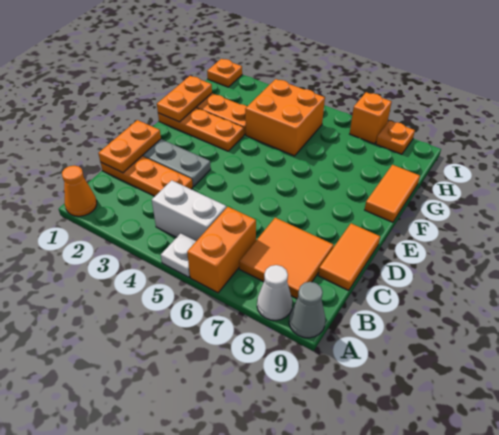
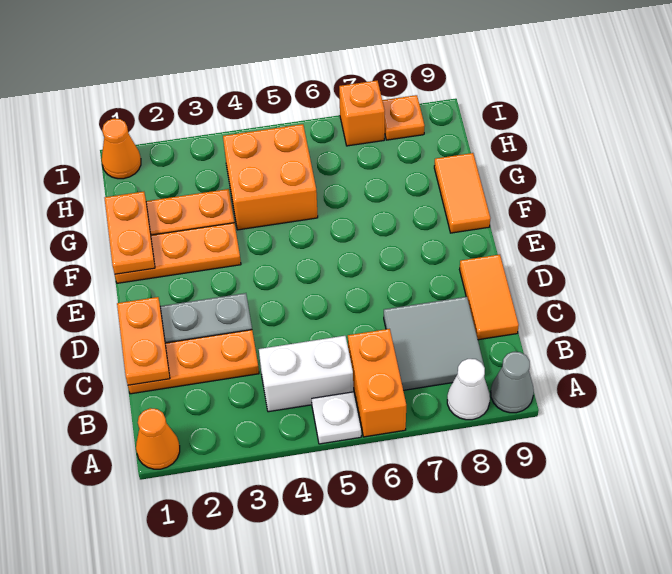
orange 2x2 tile [239,218,334,298] -> grey 2x2 tile [384,297,484,390]
orange 1x1 plate [207,59,242,87] -> orange 1x1 cone [102,119,141,179]

